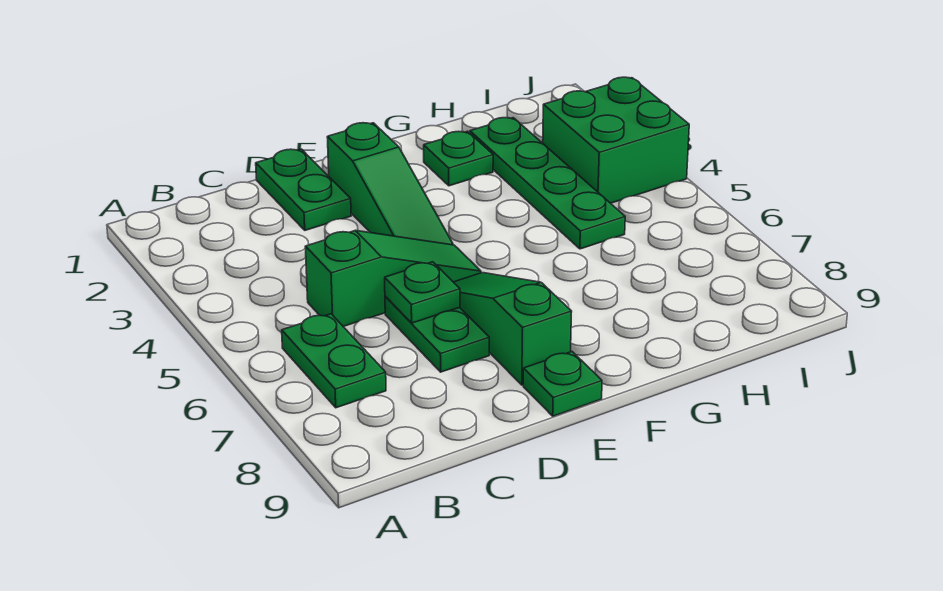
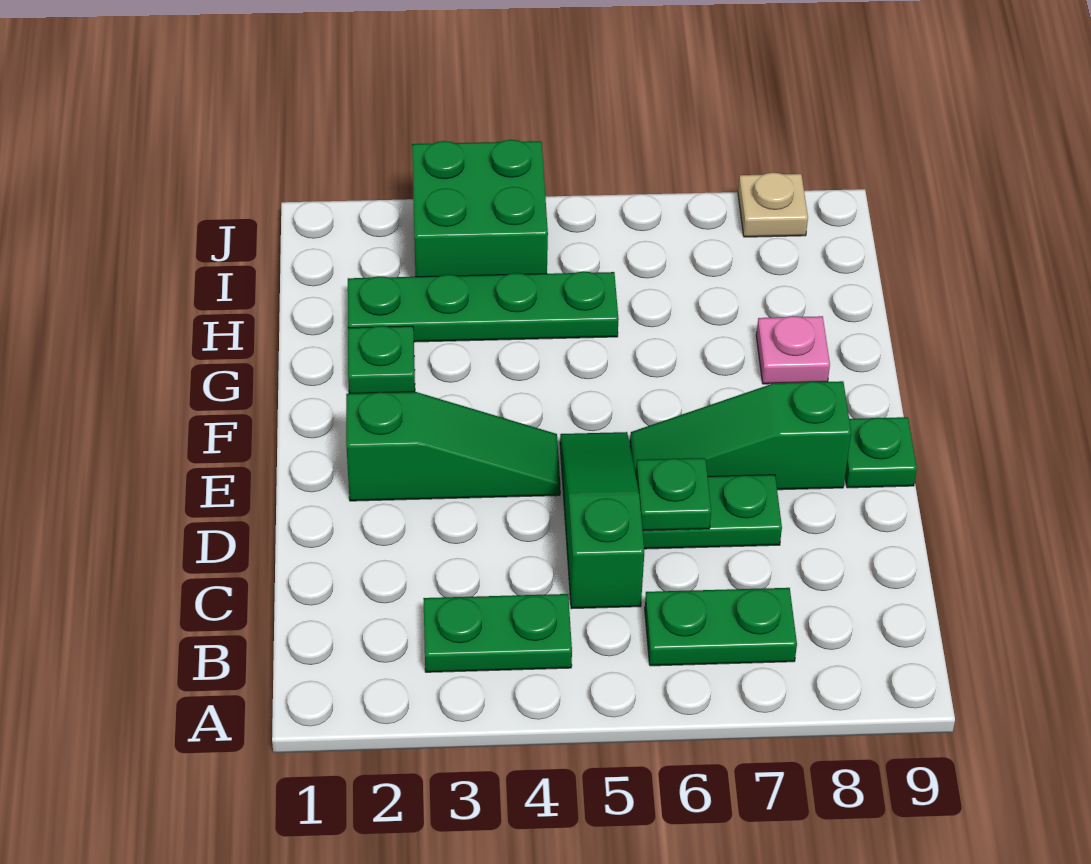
green 1x2 plate [256,149,351,230] -> green 1x2 plate moved to [423,594,572,672]
none -> pink 1x1 plate [756,316,830,384]
none -> tan 1x1 plate [738,172,808,237]

